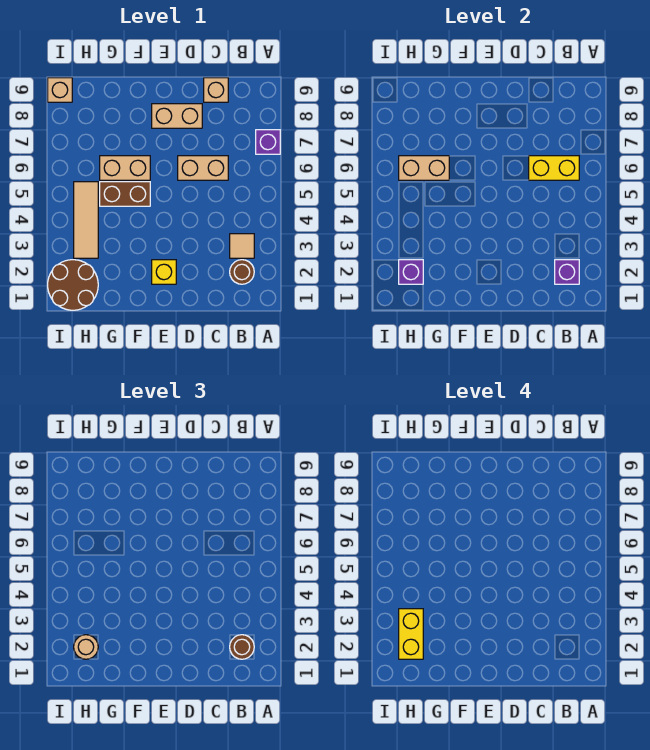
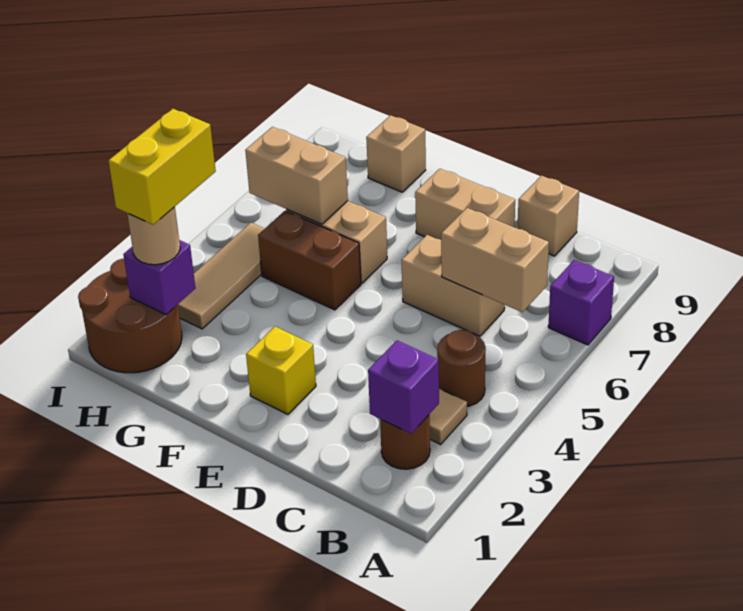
brown 1x1 round brick [230,635,254,659] -> brown 1x1 round brick moved to [437,330,486,406]
yellow 1x2 brick [529,156,579,180] -> tan 1x2 brick [441,208,549,312]
tan 1x1 brick [48,78,72,102] -> tan 1x1 brick moved to [366,115,426,192]

